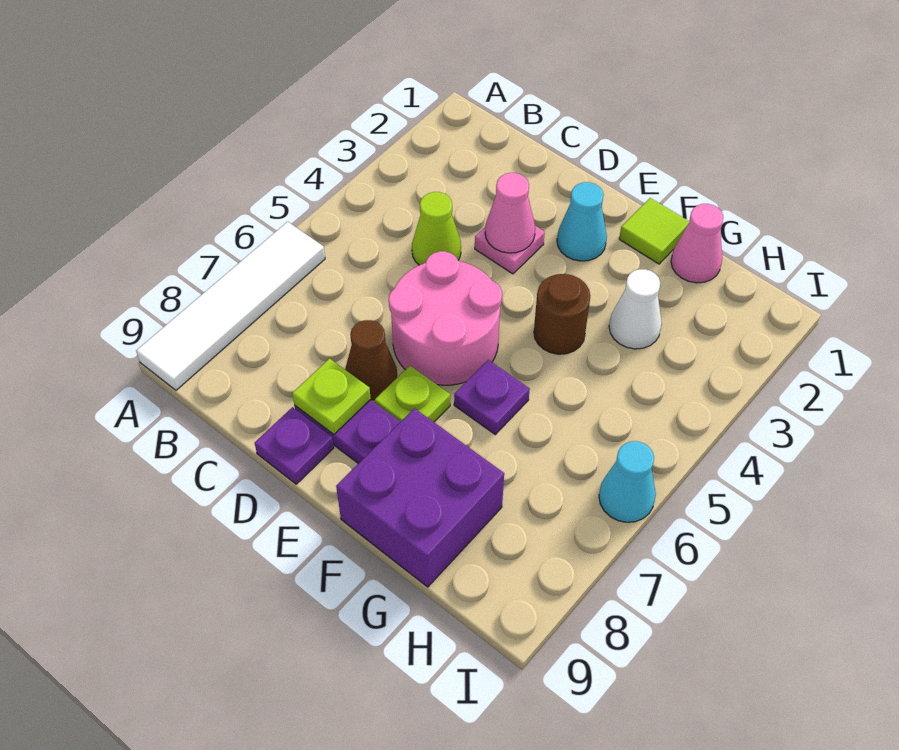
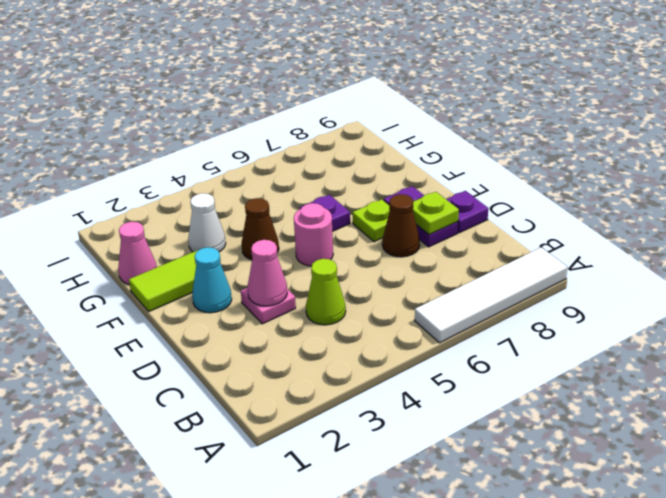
pink 2x2 round brick [389,251,502,385] -> pink 1x1 round brick [294,203,333,266]
lime 1x1 tile [619,198,689,264] -> lime 1x2 tile [129,250,198,311]
brown 1x1 round brick [534,274,590,354] -> brown 1x1 cone [242,198,279,260]
purple 2x2 brick [336,408,504,587] -> none
cyan 1x1 cone [599,441,656,522] -> none

